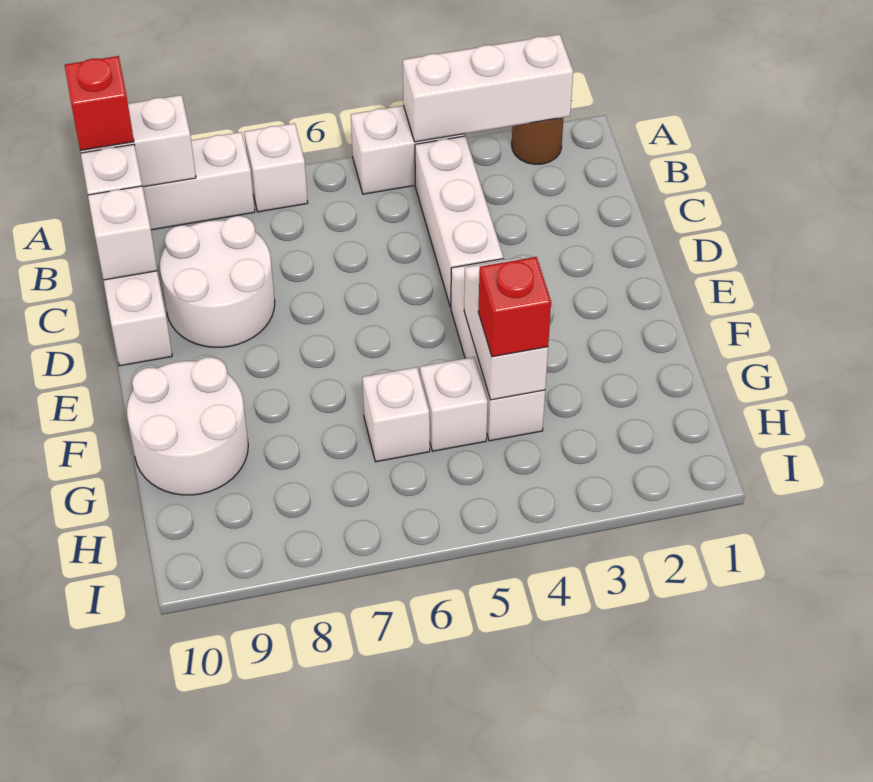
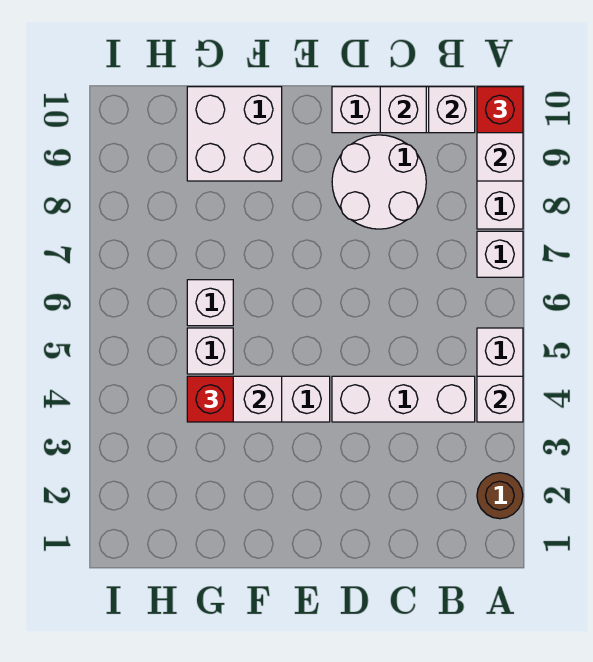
white 1x3 brick [403,34,573,142] -> white 1x1 brick [477,376,523,422]
white 2x2 round brick [127,357,248,495] -> white 2x2 brick [187,87,282,181]

